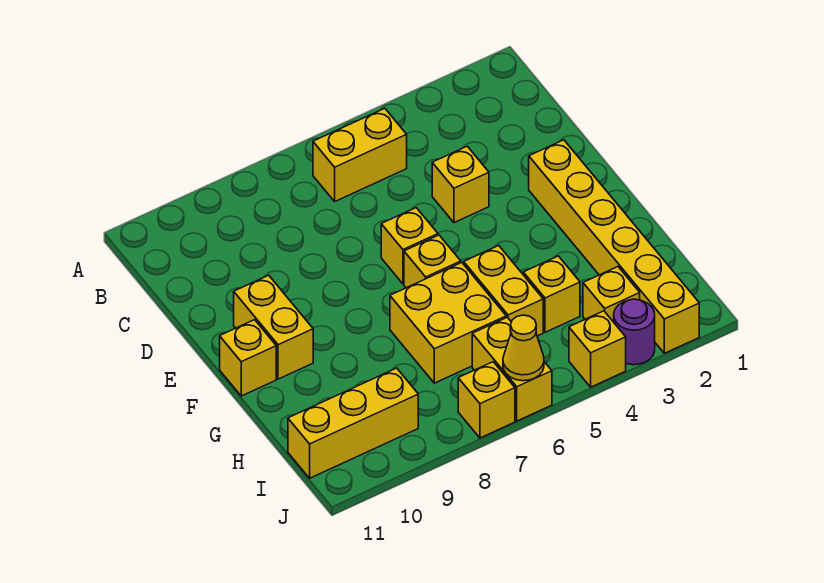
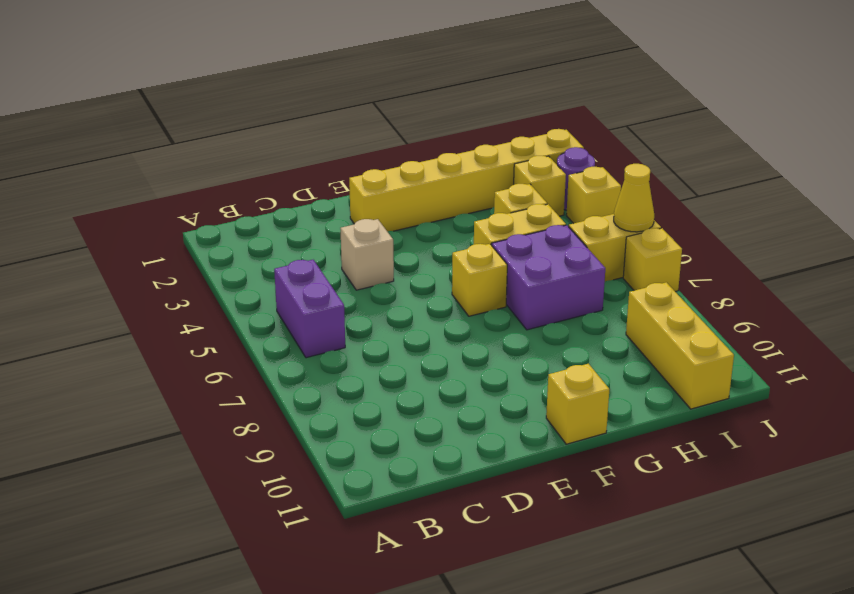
yellow 1x2 brick [313,108,407,201] -> purple 1x2 brick [274,260,345,358]
yellow 1x1 brick [432,146,489,223] -> tan 1x1 brick [340,219,394,290]
yellow 1x1 brick [381,208,438,284] -> none
yellow 1x2 brick [234,275,313,379] -> none
yellow 2x2 brick [390,263,506,383] -> purple 2x2 brick [492,225,605,330]

